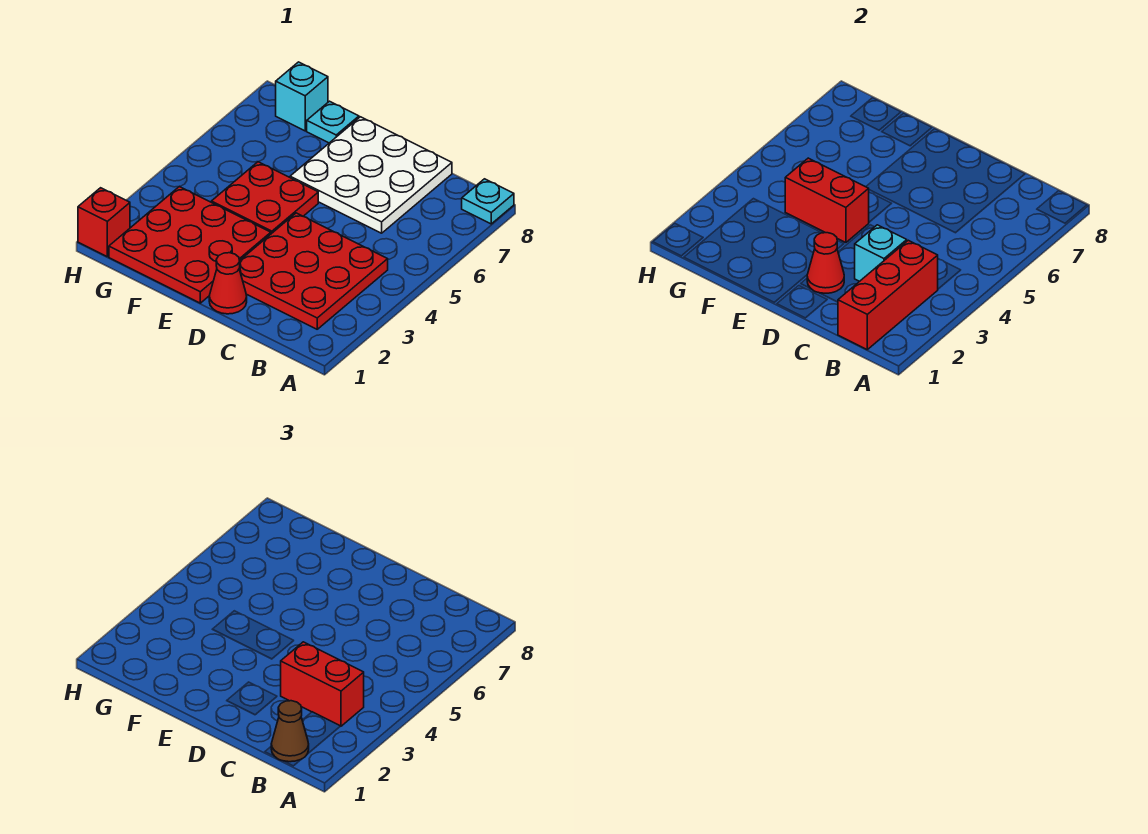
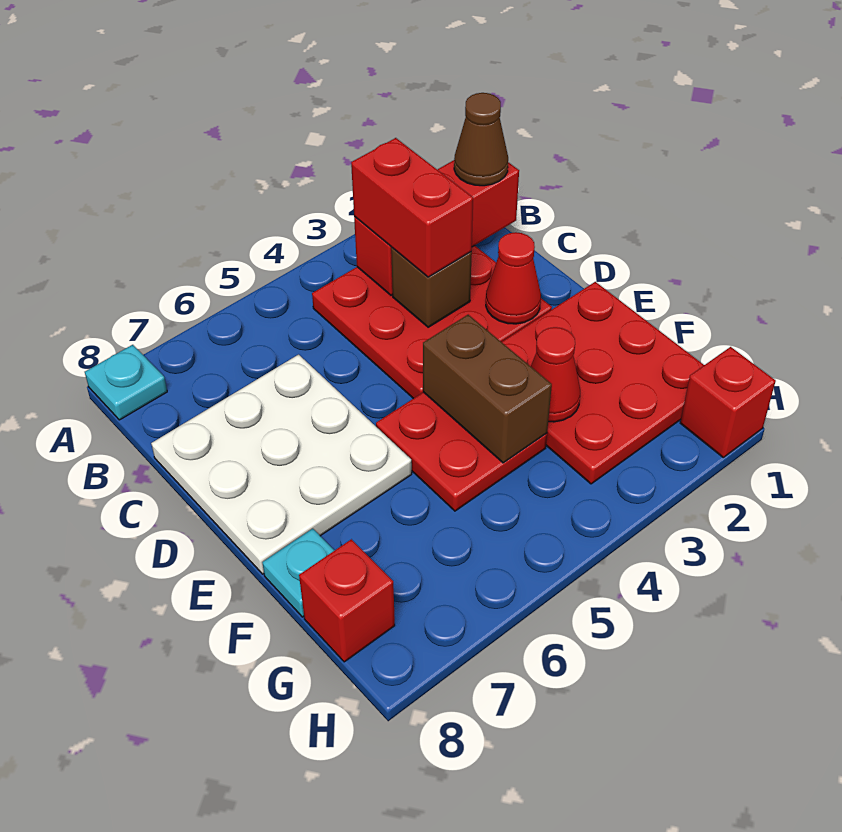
cyan 1x1 brick [855,225,907,281] -> brown 1x1 brick [391,248,472,327]
red 1x1 cone [209,253,247,314] -> red 1x1 cone moved to [531,327,580,422]
red 1x2 brick [785,158,869,243] -> brown 1x2 brick [423,315,552,463]
cyan 1x1 brick [276,62,328,131] -> red 1x1 brick [299,539,395,662]

